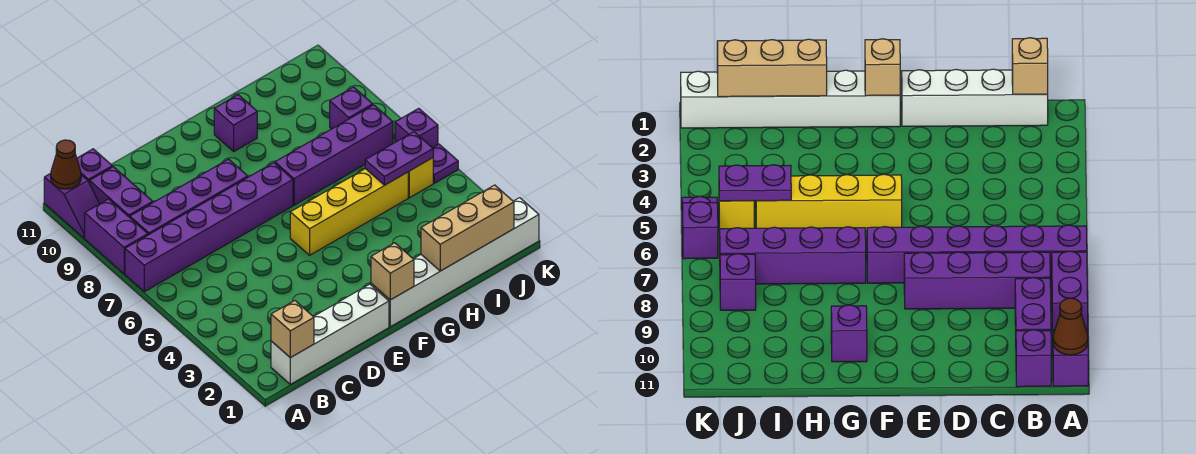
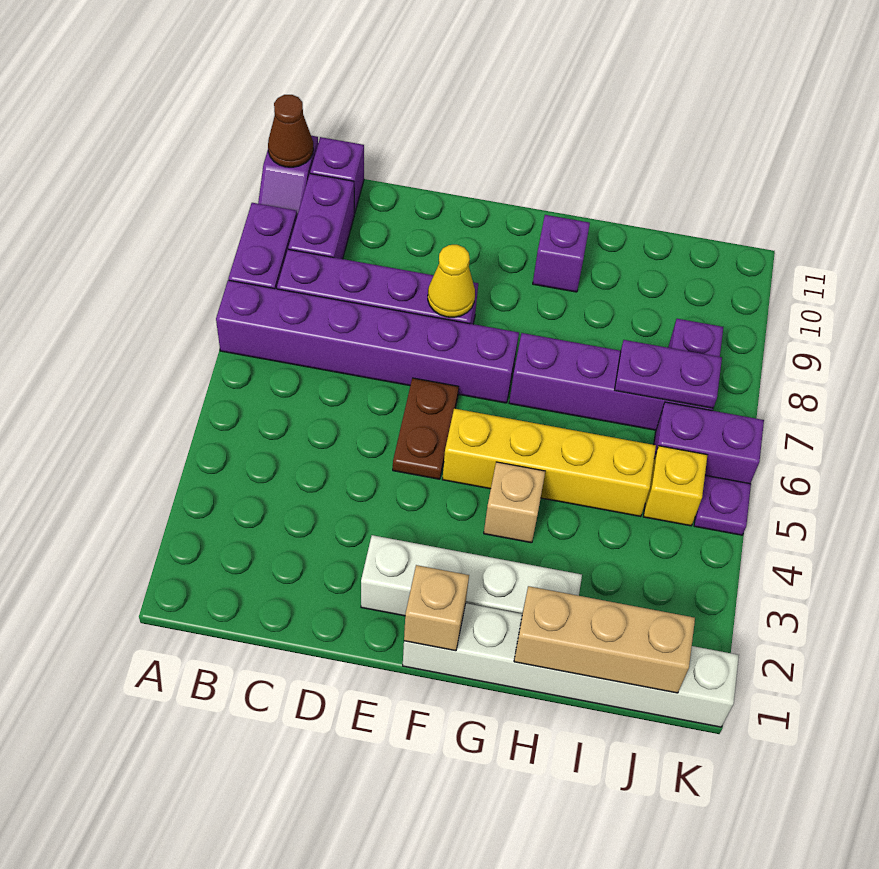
white 1x4 brick [271,284,389,384] -> white 1x4 brick moved to [361,535,582,616]
tan 1x1 brick [271,301,314,358] -> tan 1x1 brick moved to [484,462,545,543]
none -> brown 1x2 plate [393,378,459,479]
none -> yellow 1x1 cone [428,245,475,317]
purple 1x2 plate [365,132,433,185] -> purple 1x2 plate moved to [615,340,722,408]
purple 1x1 brick [395,108,438,148] -> purple 1x2 brick [654,402,764,484]

